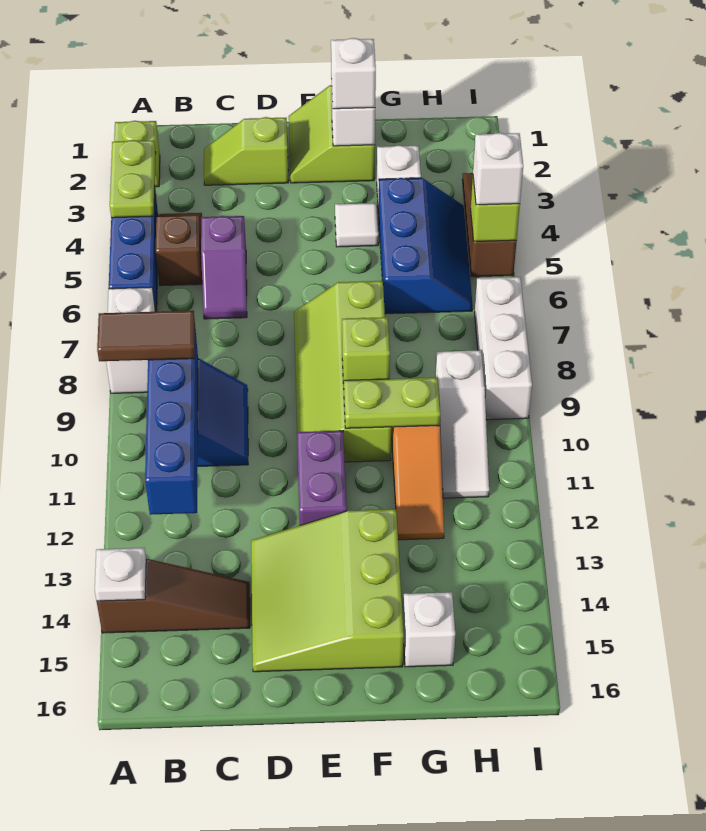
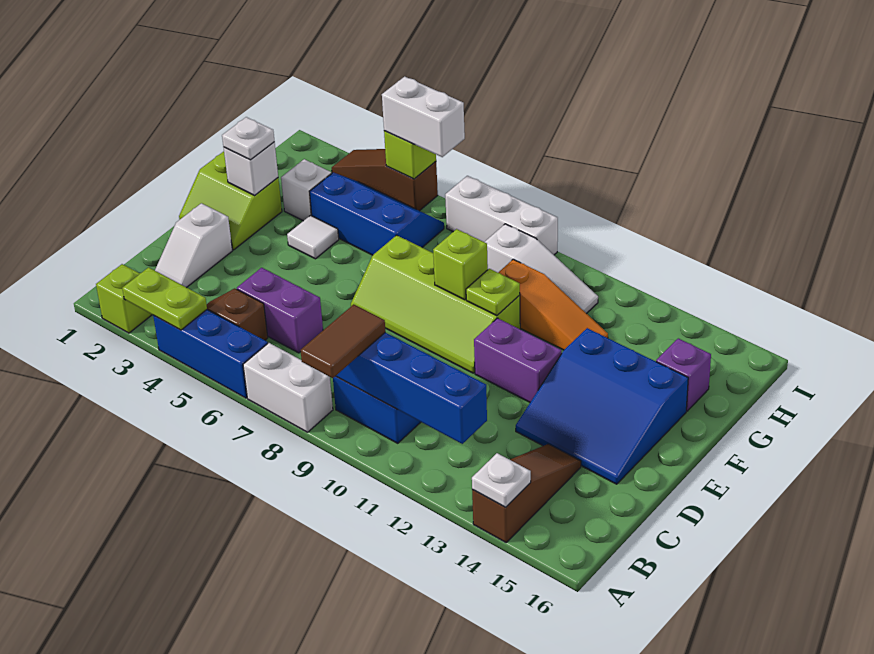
lime 1x2 slope [204,117,288,185] -> white 1x2 slope [155,203,233,288]
purple 1x2 slope [201,216,247,319] -> purple 1x2 brick [237,268,323,353]
lime 3x3 slope [251,509,404,672] -> blue 3x3 slope [516,328,688,484]
white 1x1 brick [331,38,376,109] -> white 1x1 plate [222,117,275,160]
lime 1x2 plate [344,378,440,428] -> lime 1x1 plate [466,269,520,316]
white 1x1 brick [403,592,455,667] -> purple 1x1 brick [656,338,711,411]
white 1x1 brick [473,133,523,205] -> white 1x2 brick [382,77,465,157]

